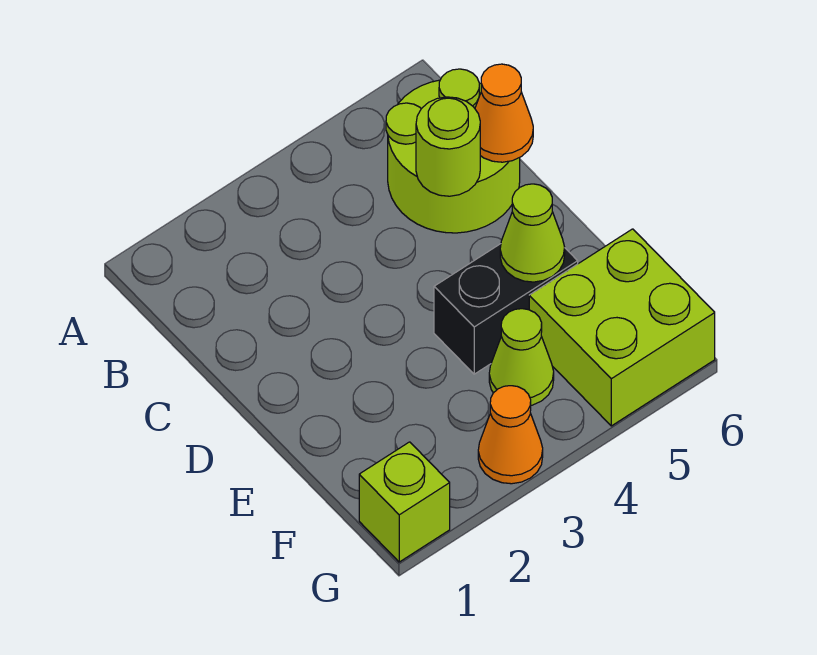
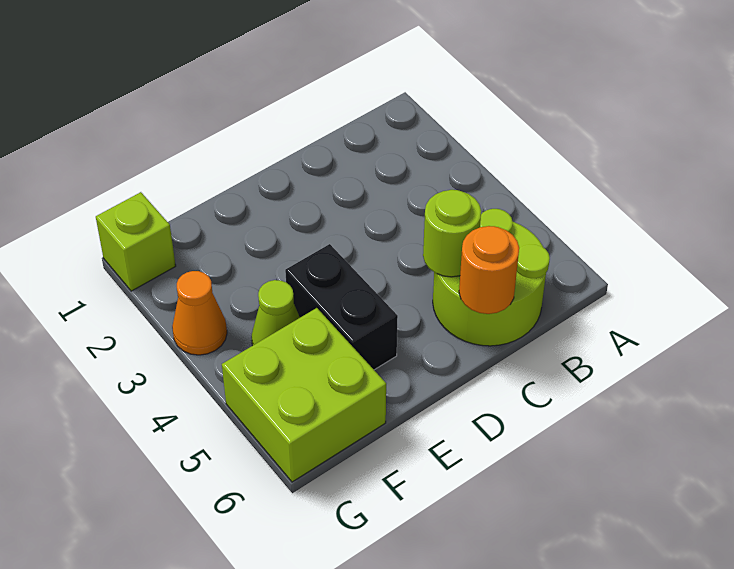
orange 1x1 cone [475,64,533,162] -> orange 1x1 round brick [459,226,519,314]
lime 1x1 cone [500,184,565,282] -> none

